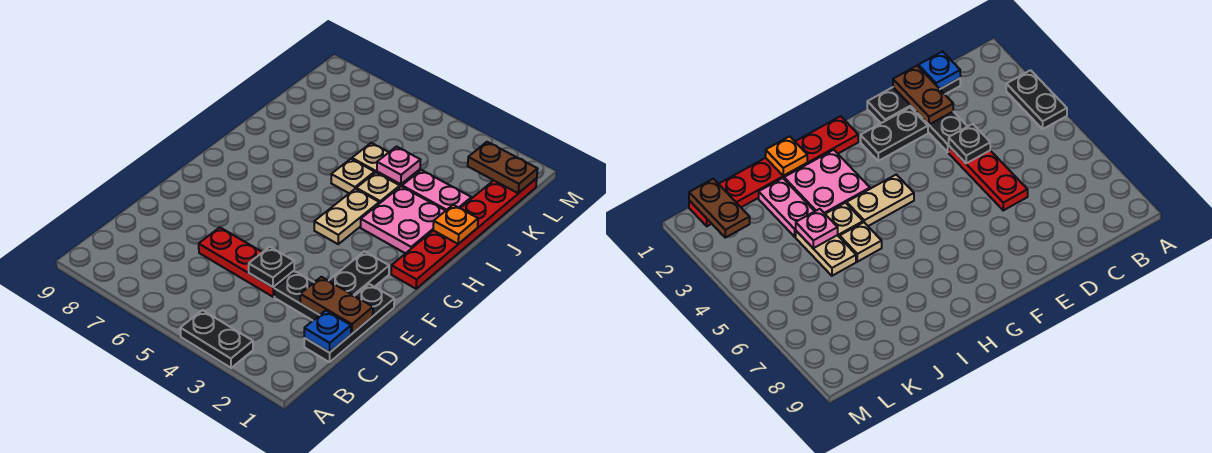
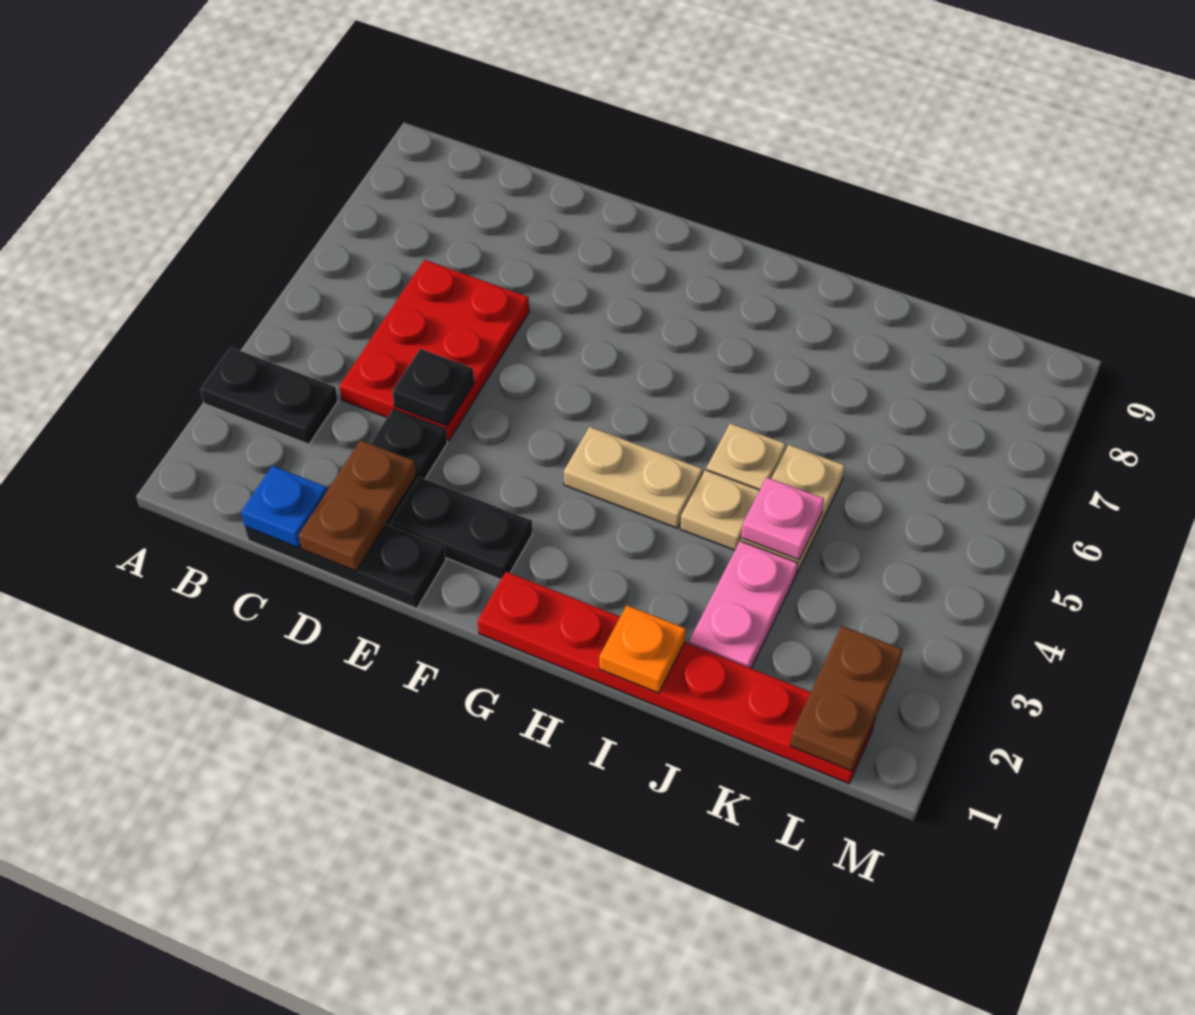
black 1x2 plate [180,310,253,368] -> black 1x2 plate turned to [200,347,338,444]
red 1x3 plate [199,227,294,297] -> red 2x3 plate [340,260,529,441]
pink 2x2 plate [361,186,445,254] -> none

